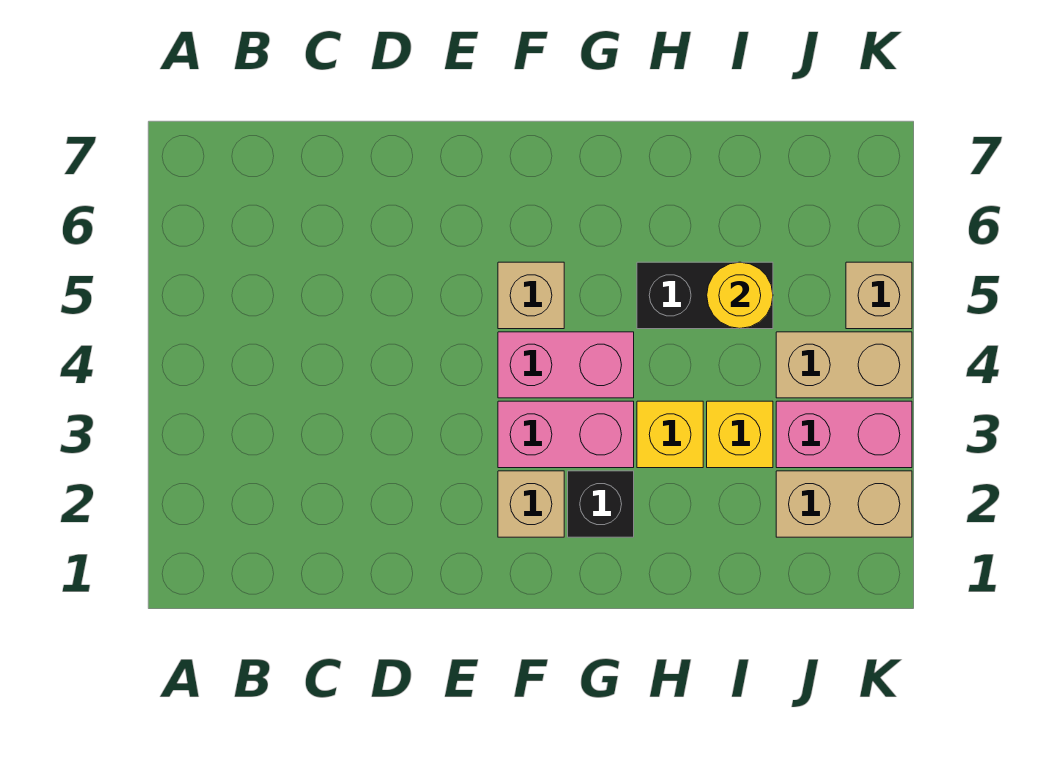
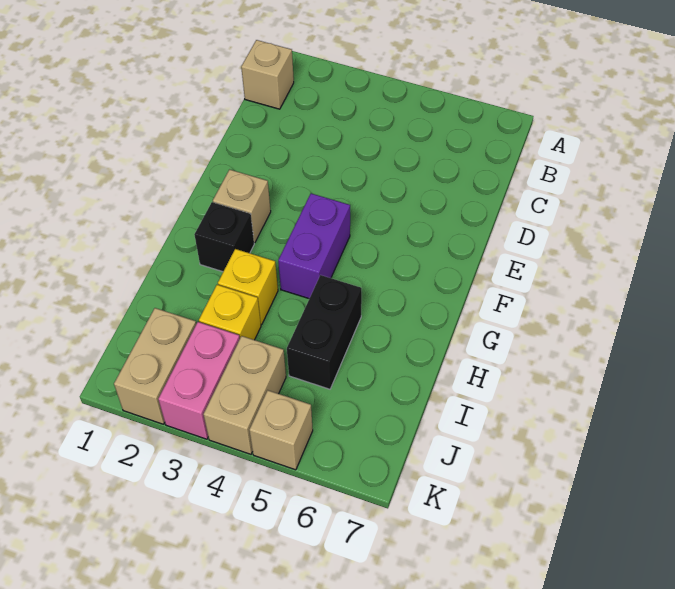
pink 1x2 brick [498,401,634,468] -> none
pink 1x2 brick [498,332,634,398] -> purple 1x2 brick [278,193,350,298]
tan 1x1 brick [498,262,564,329] -> tan 1x1 brick moved to [241,40,294,109]
yellow 1x1 round brick [707,262,773,329] -> none

